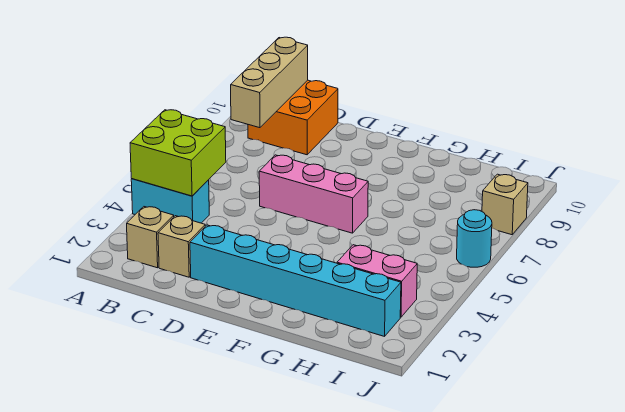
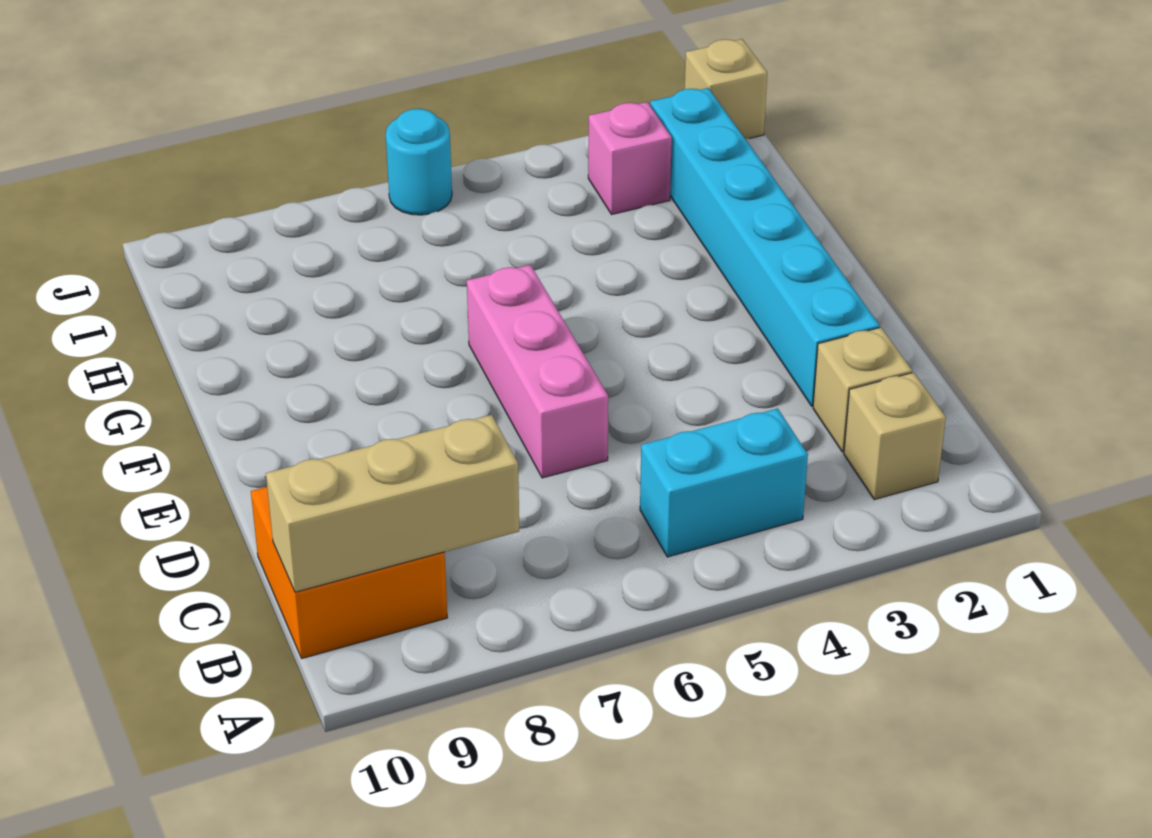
cyan 1x2 brick [131,179,209,223] -> cyan 1x2 brick turned to [640,408,808,557]
lime 2x2 brick [130,110,226,196] -> none
pink 1x2 brick [337,245,417,317] -> pink 1x1 brick [588,102,672,215]
tan 1x1 brick [482,174,528,235] -> tan 1x1 brick moved to [685,39,767,139]

